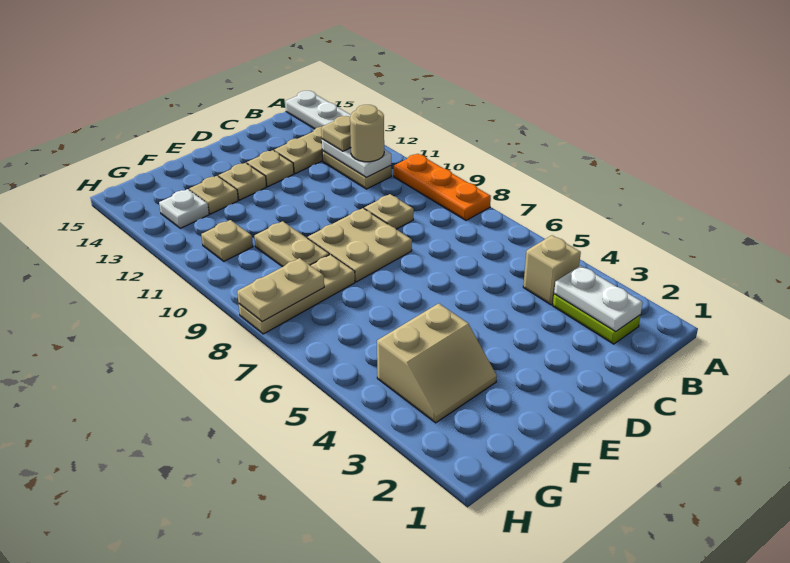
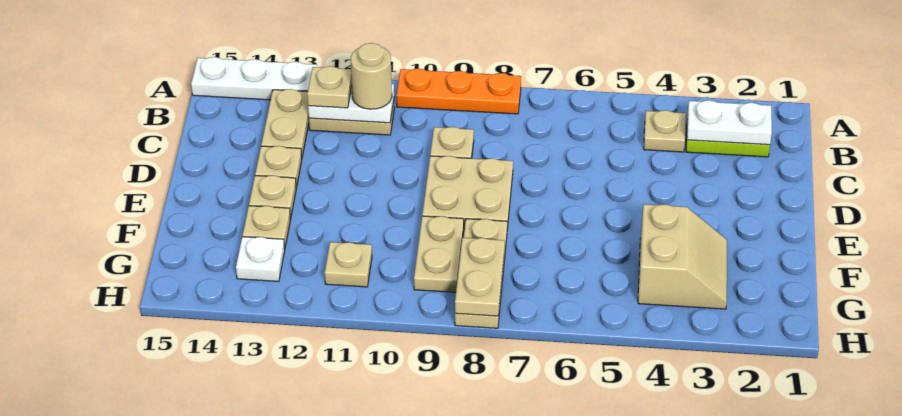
tan 1x1 brick [523,235,581,305] -> tan 1x1 plate [644,110,686,152]
tan 1x2 plate [254,221,329,267] -> tan 1x2 plate turned to [414,216,464,292]

